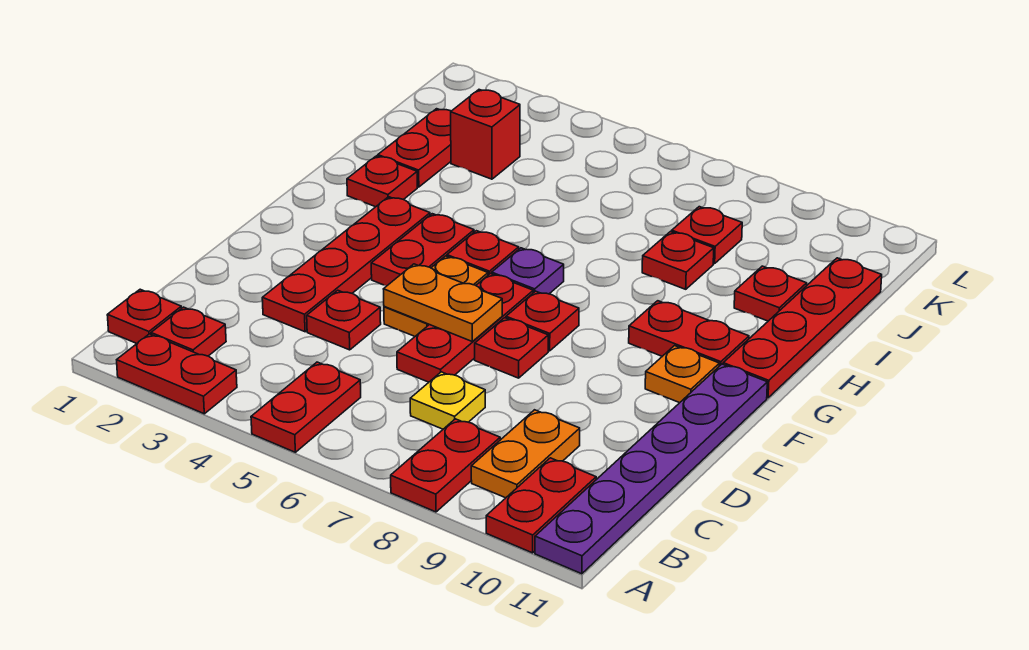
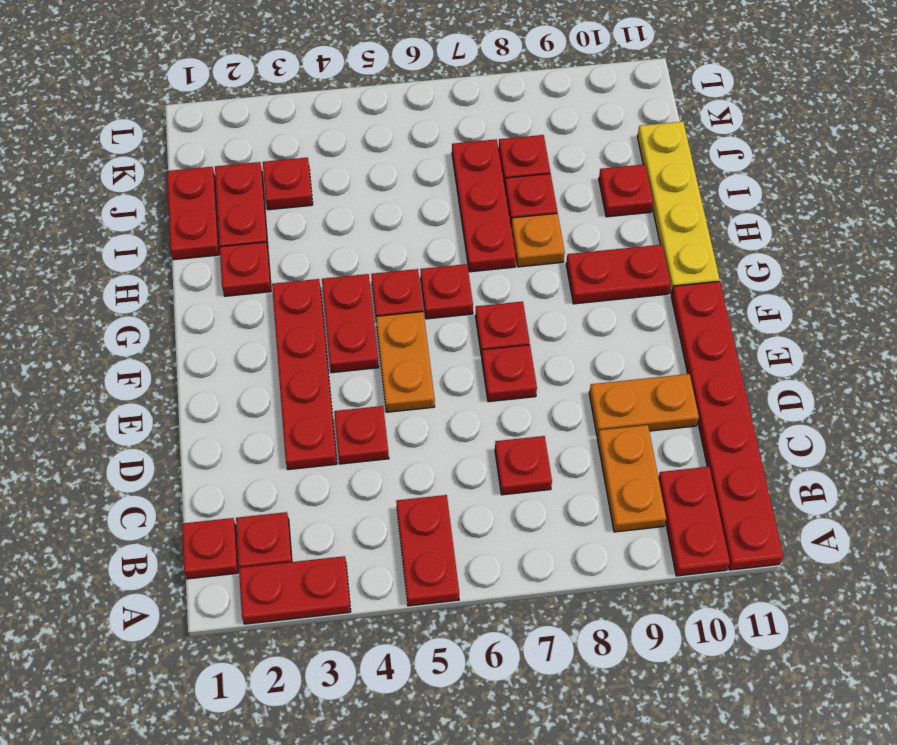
red 1x2 plate [391,419,500,512] -> red 1x2 plate moved to [167,167,220,260]
purple 1x6 plate [535,364,767,574] -> red 1x6 plate [671,281,783,570]
yellow 1x1 plate [410,372,485,429] -> red 1x1 plate [495,436,552,495]
red 1x3 plate [397,274,533,382] -> red 1x3 plate moved to [452,139,516,272]
orange 1x2 plate [384,264,502,341] -> orange 1x2 plate moved to [589,374,699,437]
orange 1x1 plate [645,346,720,403] -> orange 1x1 plate moved to [511,213,565,267]
purple 1x1 plate [492,248,564,294] -> red 1x1 plate [420,264,473,319]
red 1x4 plate [723,258,882,398] -> yellow 1x4 plate [637,122,720,294]
red 1x1 brick [451,90,520,179] -> red 1x1 plate [263,157,313,210]

